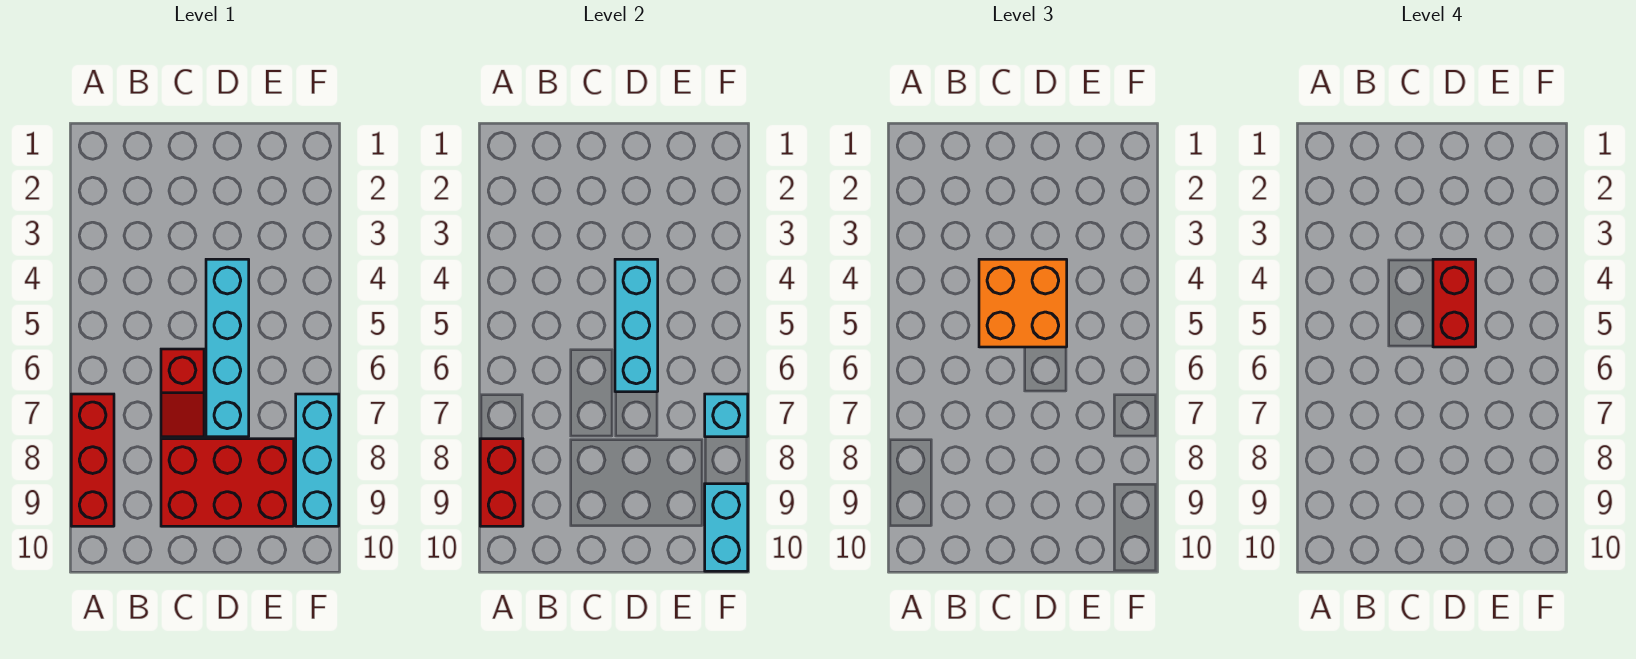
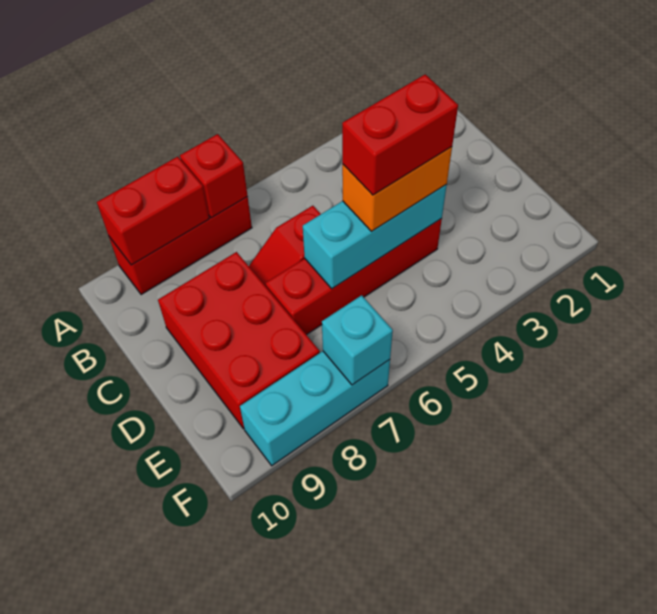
none -> red 1x1 brick [180,134,248,218]
orange 2x2 brick [979,259,1067,347] -> orange 1x2 brick [342,147,452,231]
cyan 1x4 brick [206,259,249,437] -> red 1x4 brick [266,219,442,335]
cyan 1x2 brick [705,484,748,571] -> none

